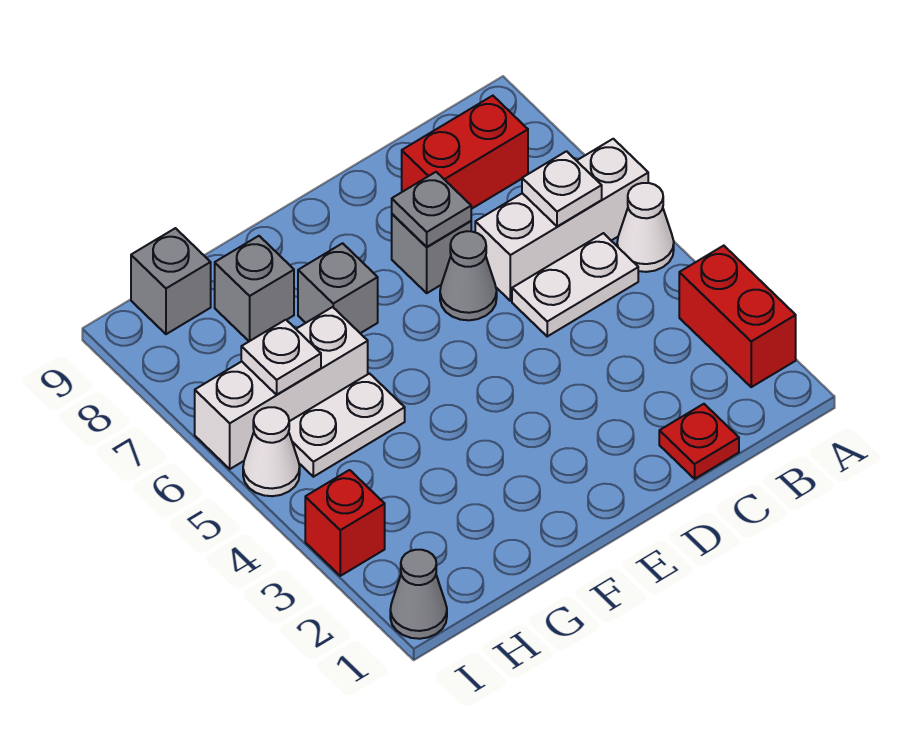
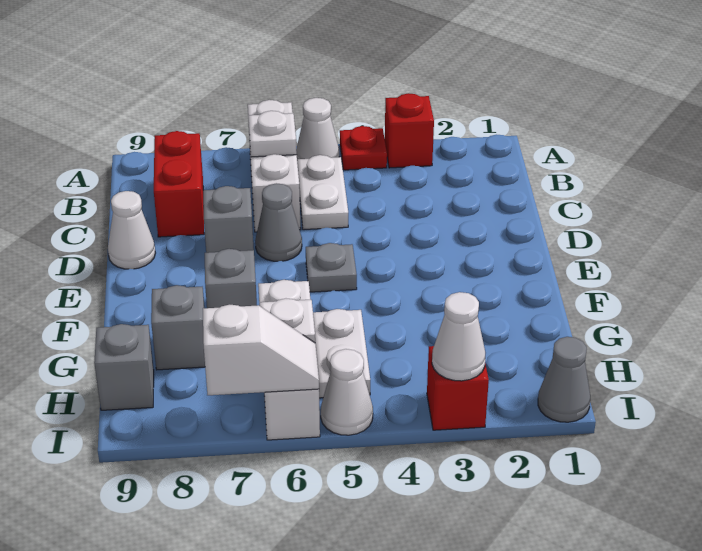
red 1x2 brick [679,246,796,387] -> red 1x1 brick [385,93,434,168]
red 1x1 plate [659,404,739,479] -> red 1x1 plate moved to [340,126,387,170]
grey 1x1 plate [392,172,471,247] -> grey 1x1 plate moved to [306,243,357,292]
none -> white 1x1 cone [108,191,155,269]
none -> white 1x1 cone [432,292,485,381]
none -> white 1x2 slope [203,305,319,395]

